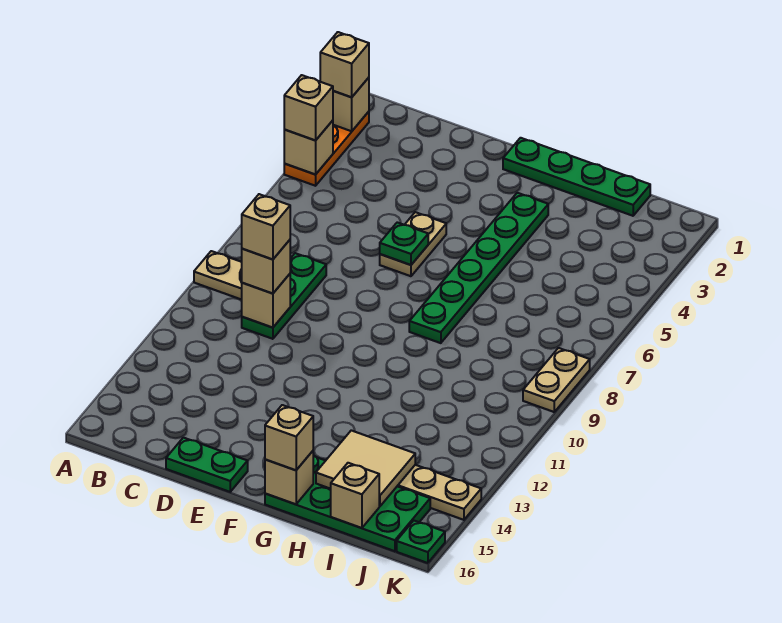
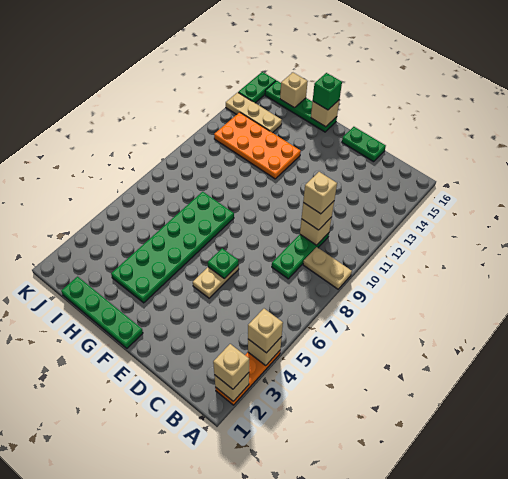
green 1x6 plate [409,193,548,343] -> green 2x6 plate [111,192,234,303]
none -> orange 2x4 plate [214,112,301,179]
green 2x4 plate [265,455,430,551] -> green 1x4 plate [265,81,337,132]
tan 1x1 brick [265,405,313,470] -> green 1x1 brick [313,73,342,110]
tan 2x2 tile [316,430,415,506] -> none
tan 1x2 plate [523,348,590,412] -> none
green 1x1 plate [397,521,445,563] -> green 1x2 plate [238,72,276,103]

